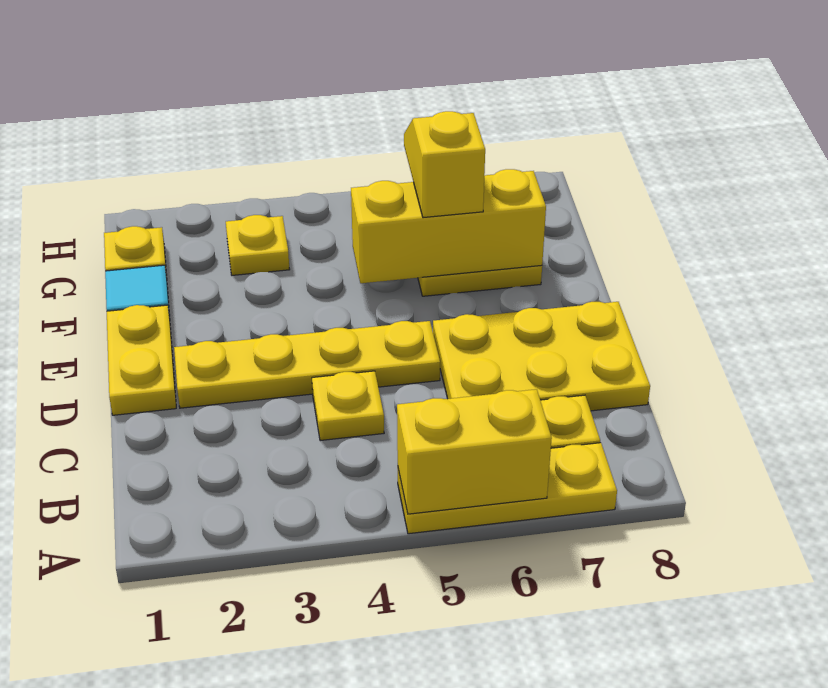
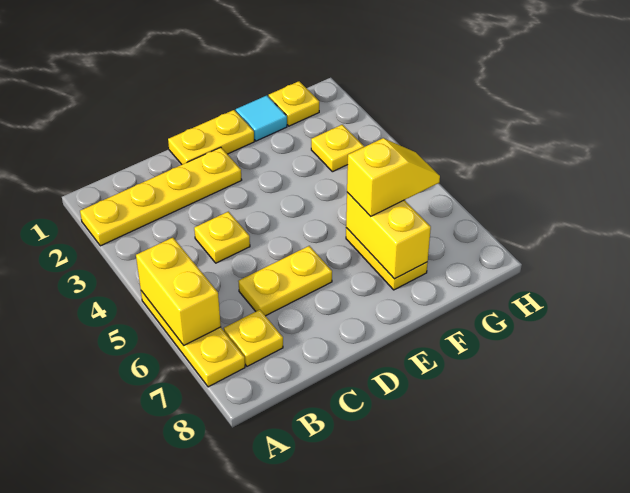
yellow 2x3 plate [433,302,650,411] -> yellow 1x2 plate [238,246,332,316]
yellow 1x4 plate [174,321,440,408] -> yellow 1x4 plate turned to [80,147,242,246]
yellow 1x3 brick [351,169,546,283] -> yellow 1x2 brick [346,192,431,279]

